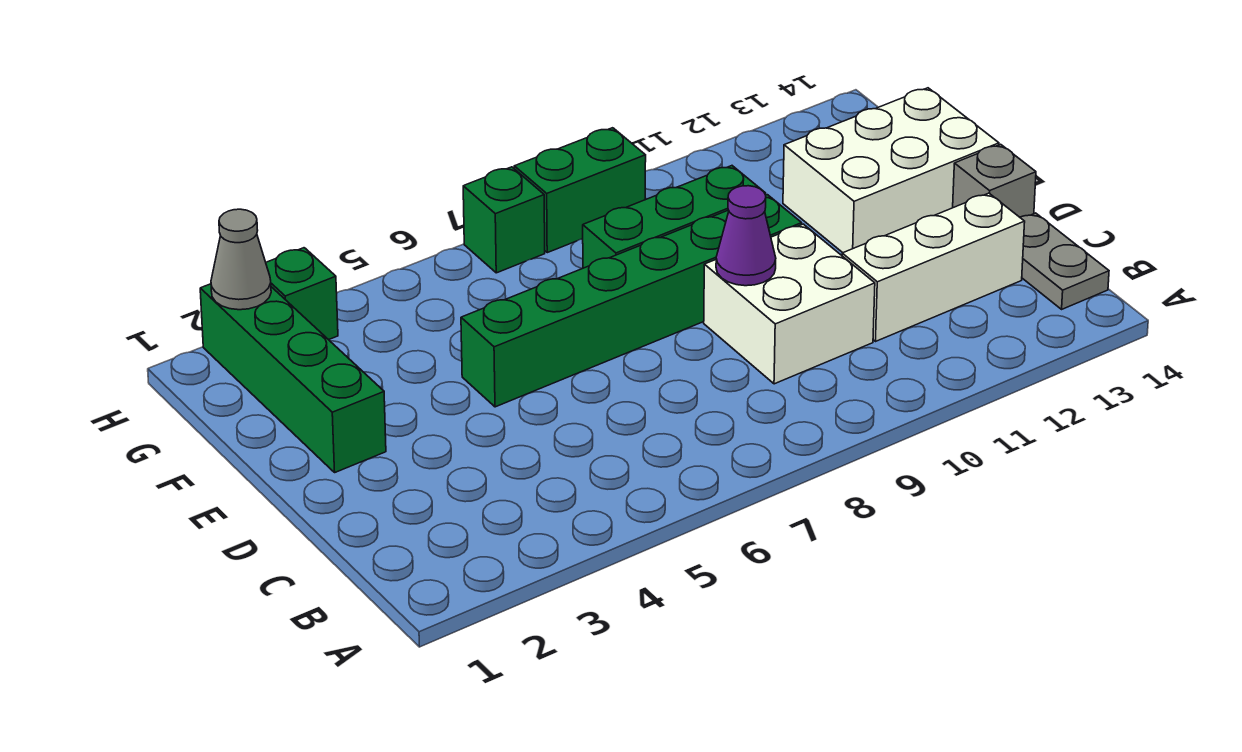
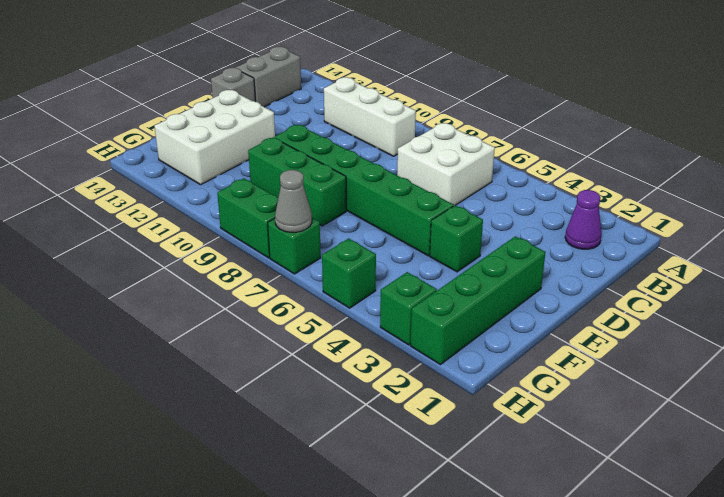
grey 1x2 plate [1020,213,1109,309] -> grey 1x2 brick [235,47,301,107]
white 2x2 brick [704,224,875,384] -> white 2x2 brick moved to [397,123,495,206]
white 1x3 brick [842,193,1025,342] -> white 1x3 brick moved to [324,77,416,156]
purple 1x1 cone [716,186,776,286] -> purple 1x1 cone moved to [565,190,602,249]
none -> green 1x1 brick [430,205,483,272]
white 2x3 brick [783,88,999,253] -> white 2x3 brick turned to [154,90,275,185]
grey 1x1 cone [211,209,271,310] -> grey 1x1 cone moved to [275,170,312,232]
none -> green 1x1 brick [322,238,376,308]

